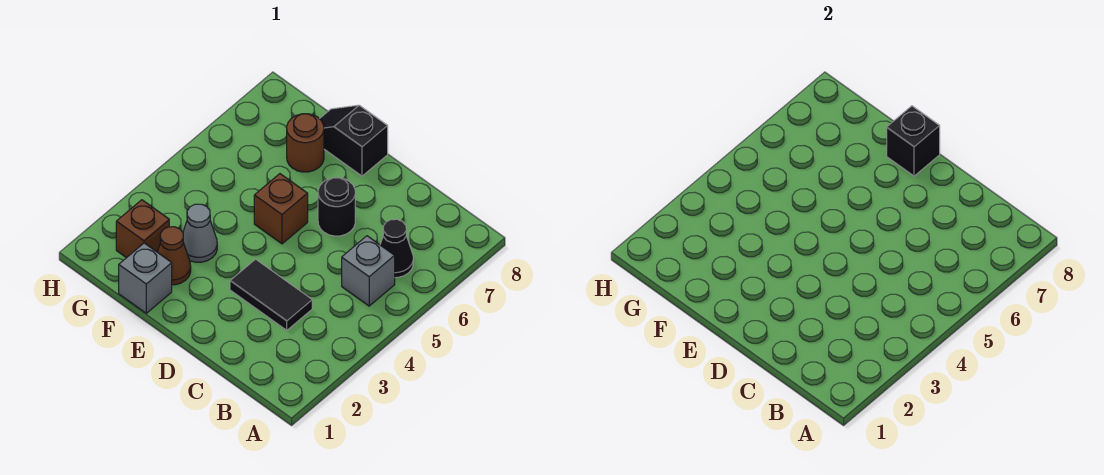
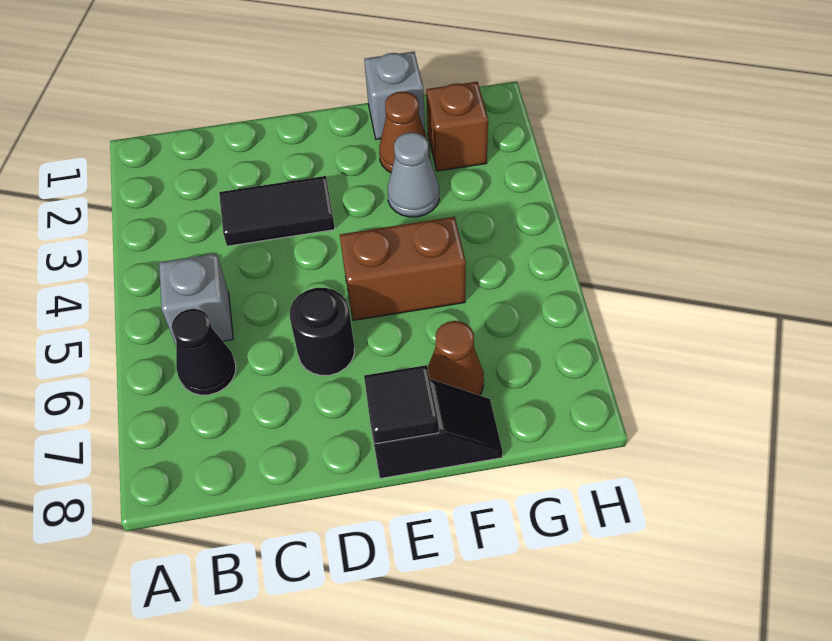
brown 1x1 brick [254,174,308,244] -> brown 1x2 brick [340,217,466,320]
black 1x1 brick [887,106,940,176] -> black 1x1 tile [364,365,439,444]
brown 1x1 round brick [287,114,324,172] -> brown 1x1 cone [428,321,484,395]

